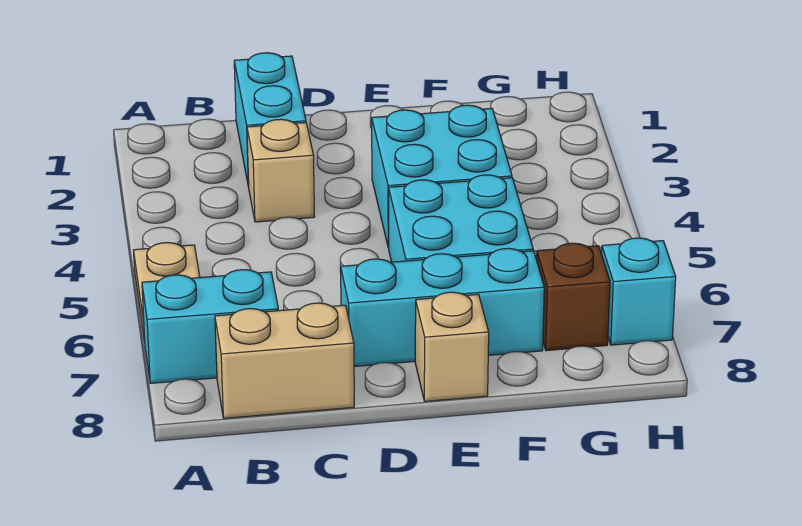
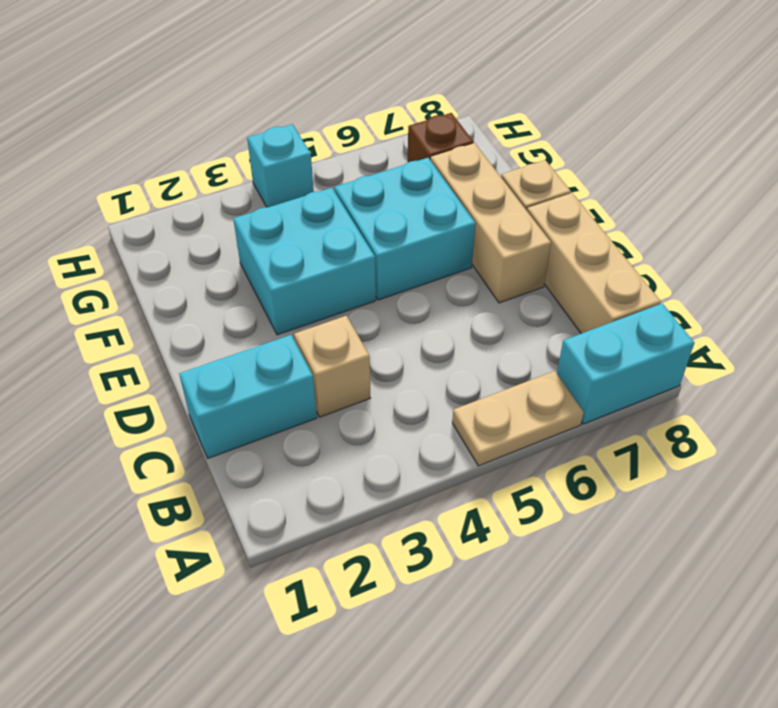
cyan 1x2 brick [142,270,278,383] -> cyan 1x2 brick turned to [557,303,694,424]
tan 1x2 brick [215,303,354,418] -> tan 1x3 brick [527,193,661,334]
cyan 1x3 brick [341,248,544,367] -> tan 1x3 brick [431,143,551,303]
cyan 1x1 brick [602,238,676,345] -> cyan 1x1 brick moved to [247,124,314,207]

